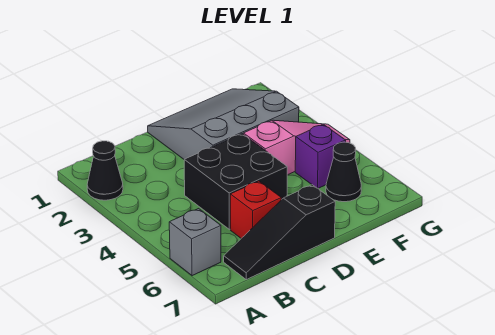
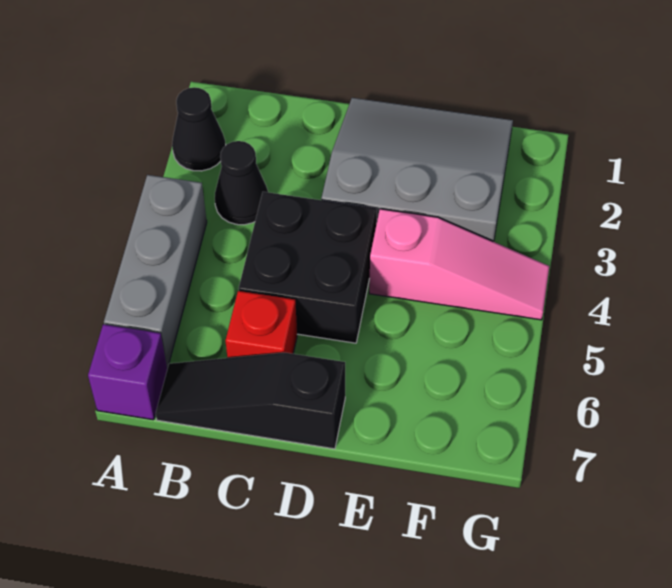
grey 1x1 brick [169,209,221,276] -> grey 1x3 brick [104,175,207,367]
purple 1x1 brick [295,124,346,189] -> purple 1x1 brick moved to [88,324,167,420]
black 1x1 cone [326,142,361,202] -> black 1x1 cone moved to [215,141,268,225]

